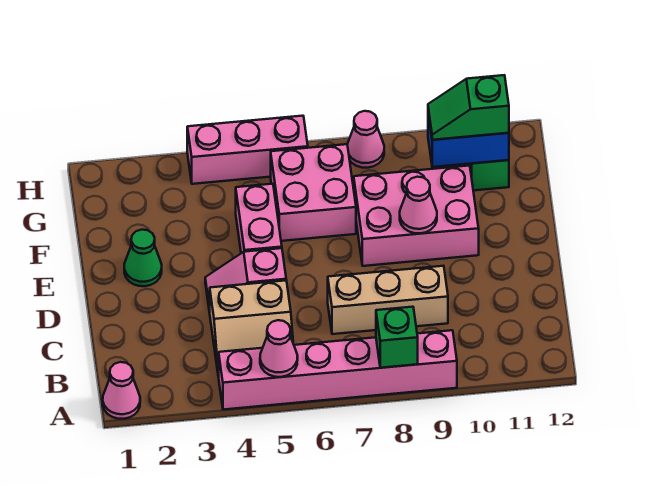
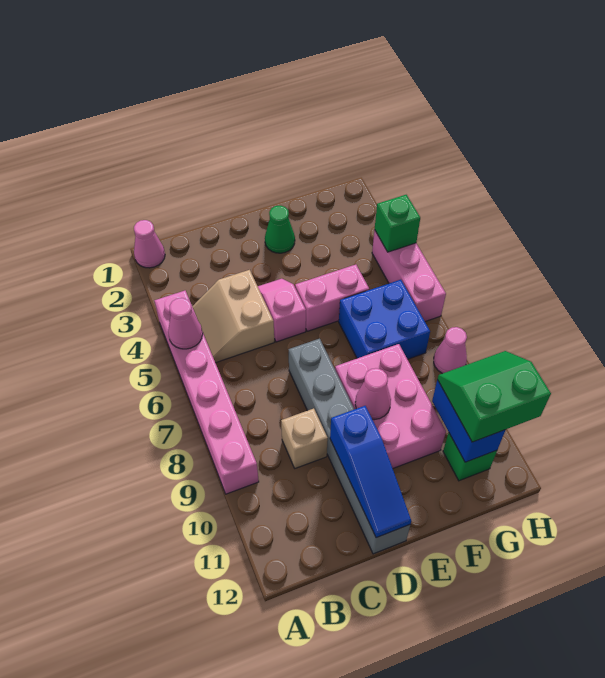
green 1x1 brick [376,307,418,368] -> green 1x1 brick moved to [375,195,420,252]
tan 1x3 brick [328,266,448,334] -> tan 1x1 brick [281,408,328,468]
none -> grey 1x6 brick [288,338,410,554]
none -> blue 1x3 slope [330,406,411,538]
pink 2x2 brick [271,144,356,241] -> blue 2x2 brick [339,280,430,359]
green 1x2 slope [428,75,509,140] -> green 2x2 slope [437,351,551,442]

